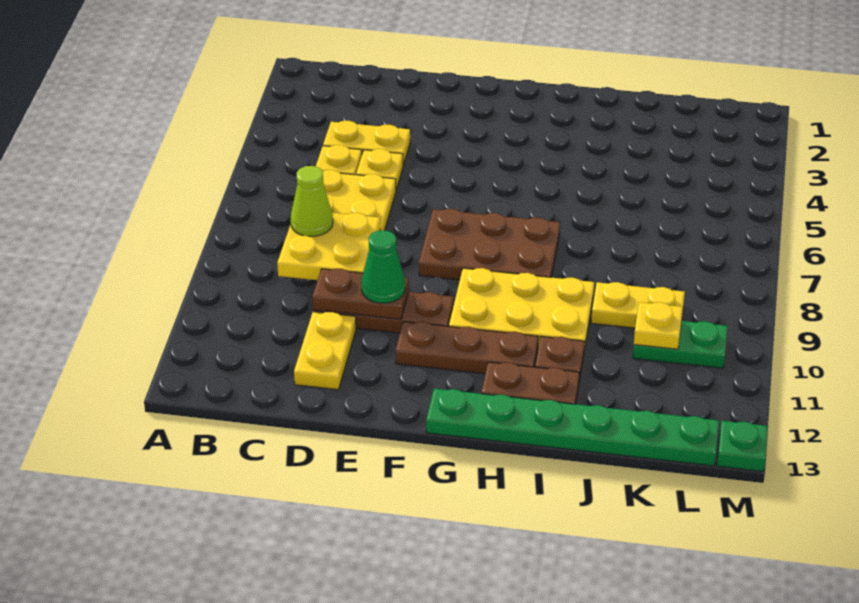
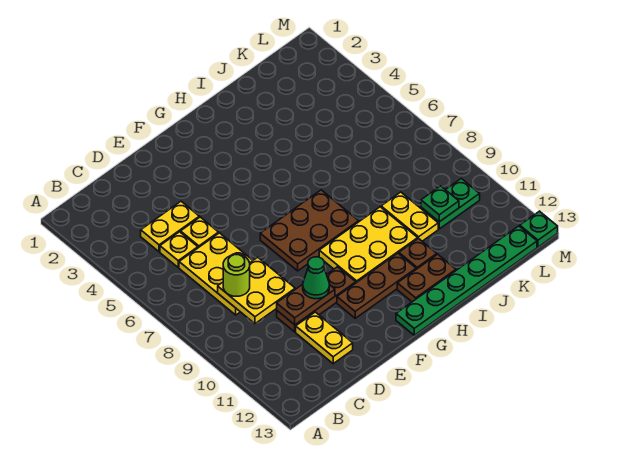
lime 1x1 cone [291,166,333,236] -> lime 1x1 round brick [223,255,250,296]
yellow 1x2 plate [591,282,685,328] -> yellow 1x2 plate turned to [381,192,438,241]
yellow 1x1 plate [634,302,683,349] -> green 1x1 plate [421,186,459,222]

